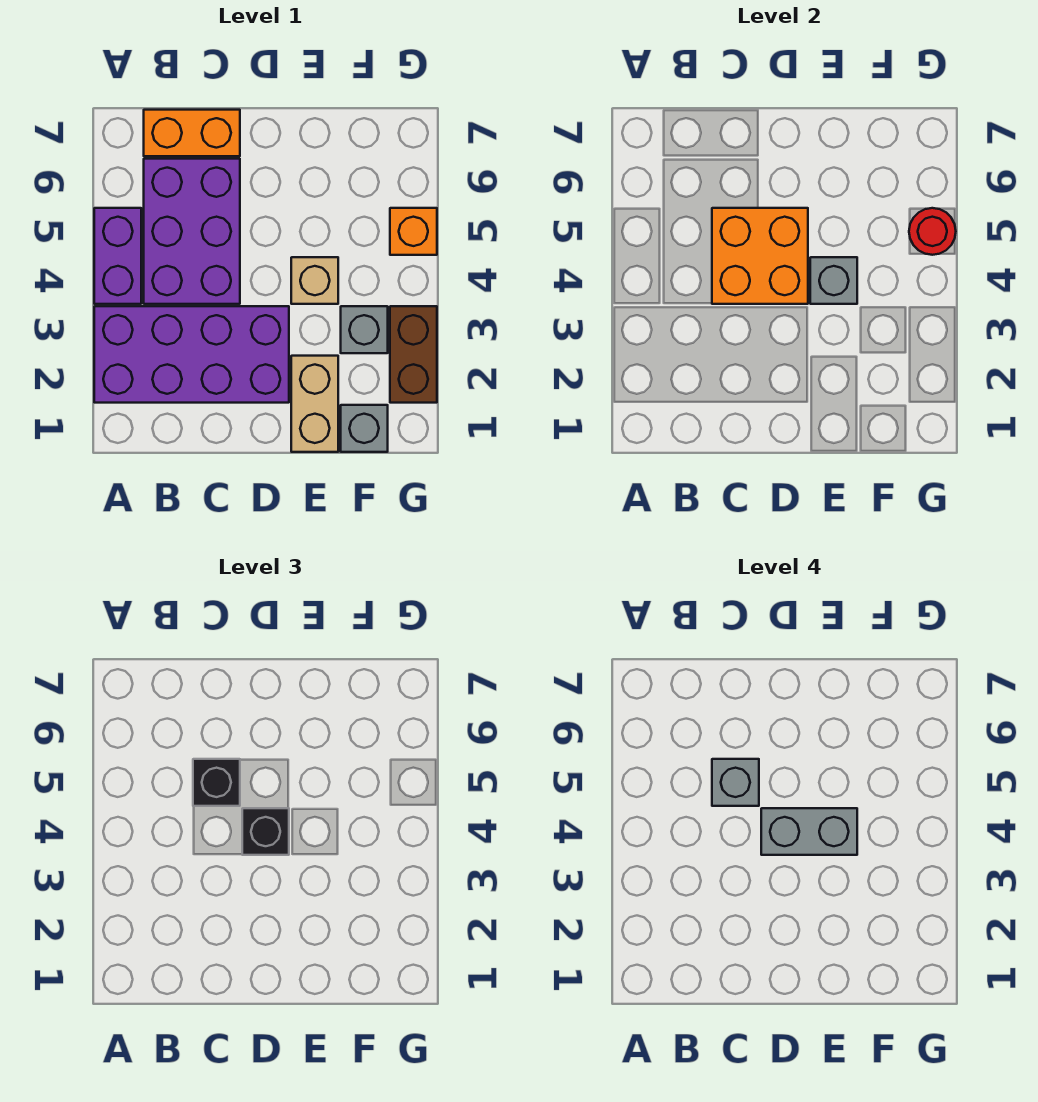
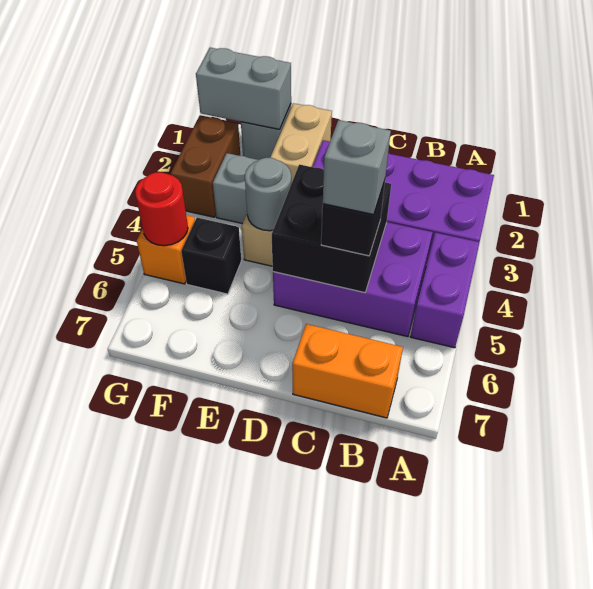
purple 2x3 brick [144,159,240,304] -> purple 2x3 brick turned to [273,222,433,337]
orange 2x2 brick [712,208,808,304] -> black 2x2 brick [272,164,391,293]
black 1x1 brick [242,808,289,855] -> black 1x1 brick moved to [181,218,241,294]
grey 1x2 brick [761,808,857,855] -> grey 1x2 brick moved to [196,48,291,130]
grey 1x1 brick [810,257,857,304] -> grey 1x1 round brick [245,158,291,231]

